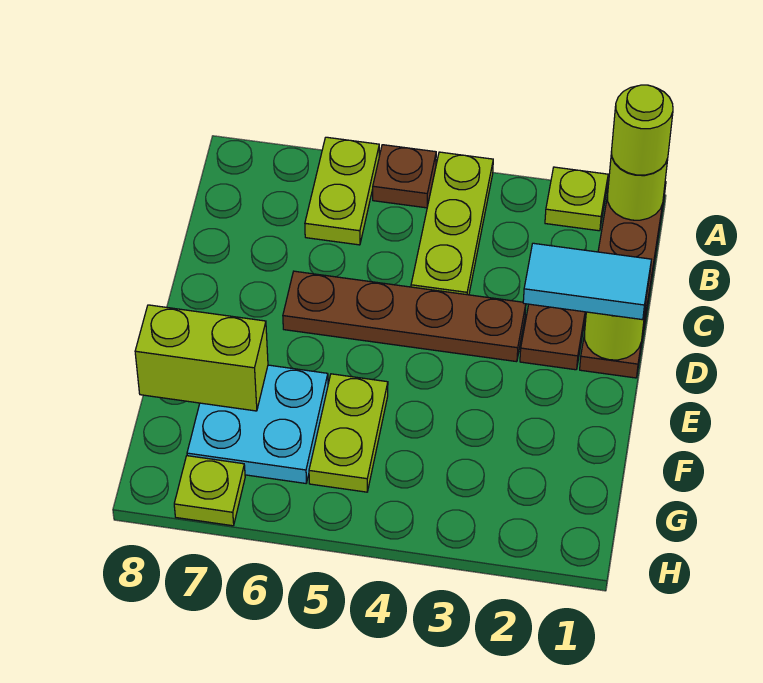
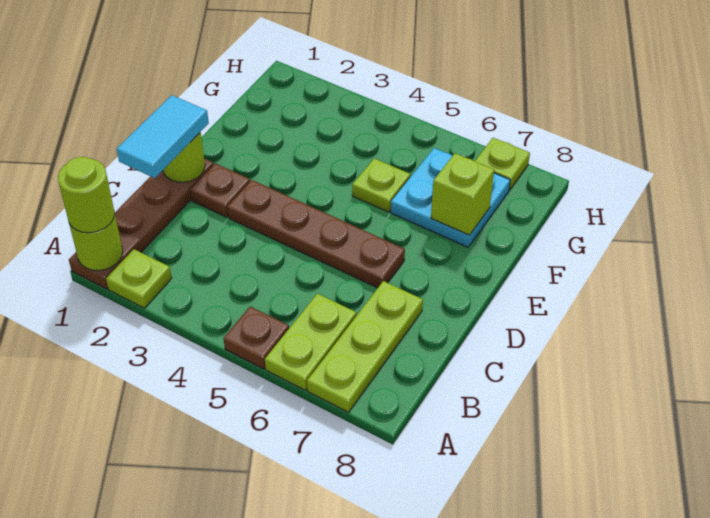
lime 1x3 plate [411,152,493,295] -> lime 1x3 plate moved to [307,281,423,412]
cyan 1x2 tile [523,243,652,320] -> cyan 1x2 tile turned to [117,95,209,178]
lime 1x2 plate [309,374,388,492] -> lime 1x1 plate [352,158,411,212]
lime 1x2 brick [135,305,268,411] -> lime 1x1 brick [431,153,494,235]

